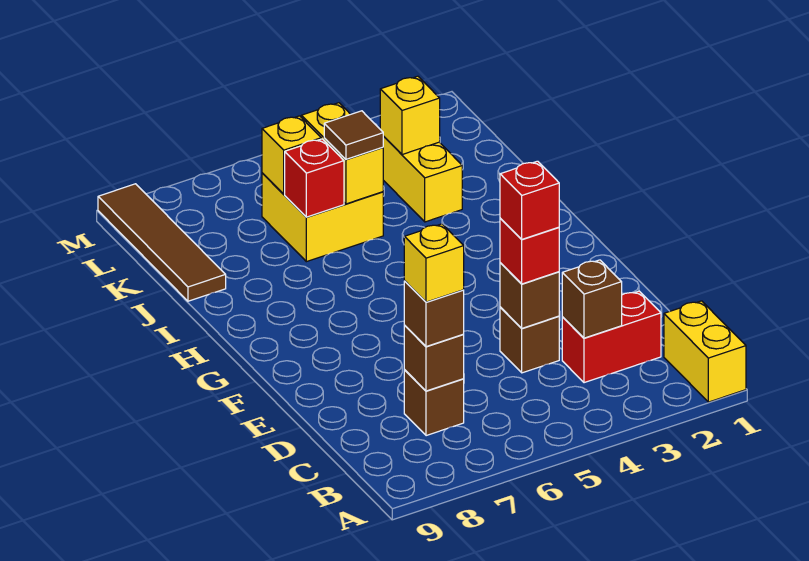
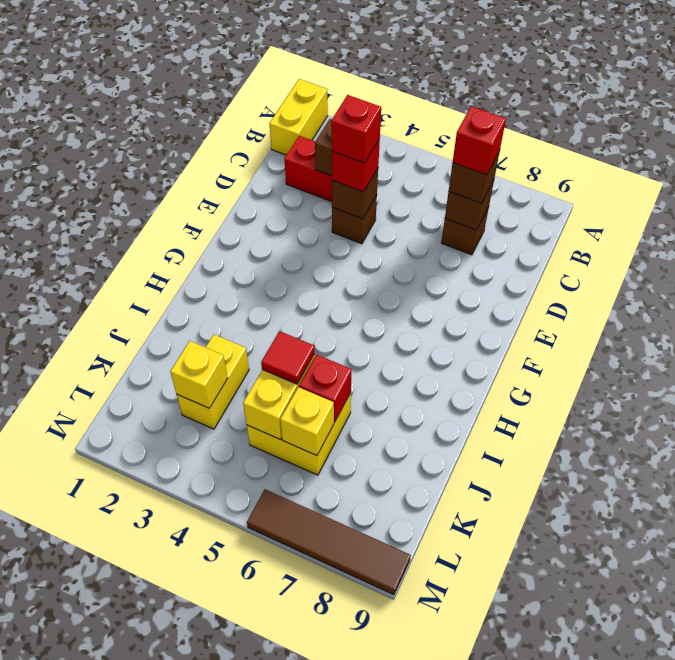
yellow 1x1 brick [404,224,464,302] -> red 1x1 brick [453,106,506,175]
brown 1x1 tile [324,111,383,159] -> red 1x1 tile [261,331,315,384]
brown 1x4 tile [98,184,226,301] -> brown 1x4 tile turned to [247,489,411,595]

